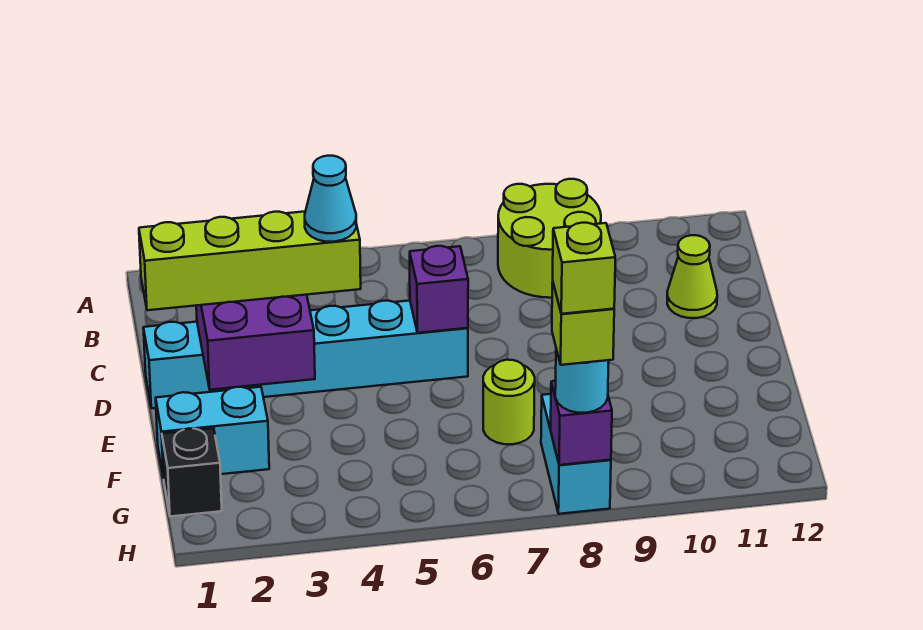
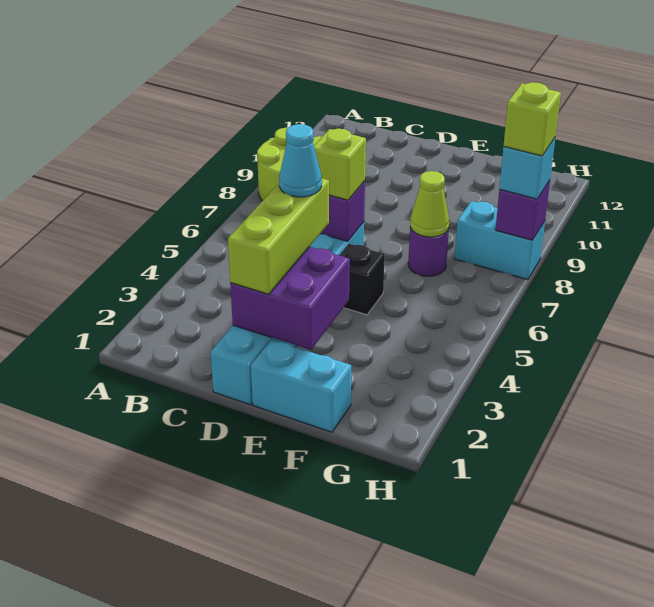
lime 1x1 cone [667,235,717,318] -> lime 1x1 cone moved to [410,171,449,237]
lime 1x4 brick [139,212,361,310] -> lime 1x3 brick [228,178,329,294]
cyan 1x2 brick [156,387,269,479] -> cyan 1x2 brick turned to [251,340,351,432]
lime 1x1 round brick [483,360,535,444] -> purple 1x1 round brick [408,227,449,276]
black 1x1 brick [162,428,222,517] -> black 1x1 brick moved to [340,244,385,315]
cyan 1x1 round brick [555,349,609,413] -> cyan 1x1 brick [499,138,555,199]
lime 1x1 brick [553,223,615,314] -> lime 1x1 brick moved to [314,129,366,200]

